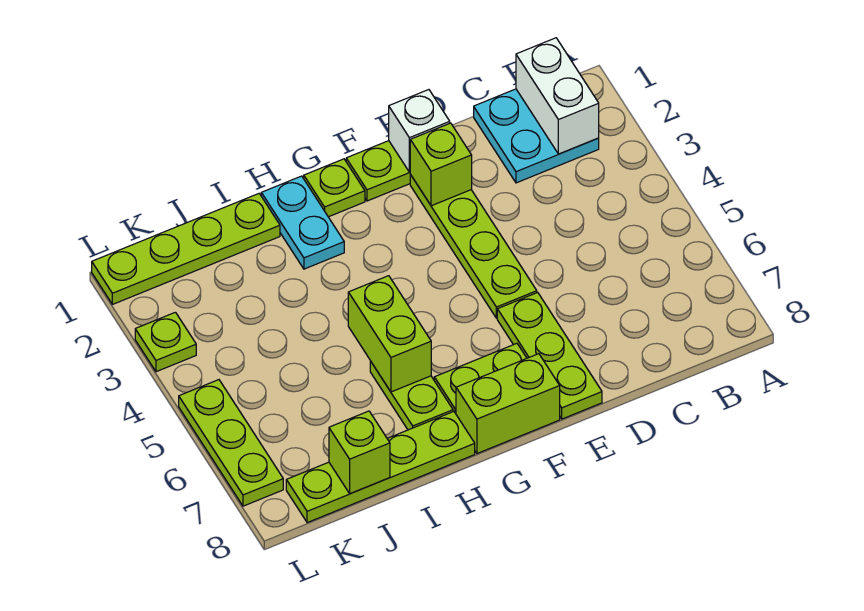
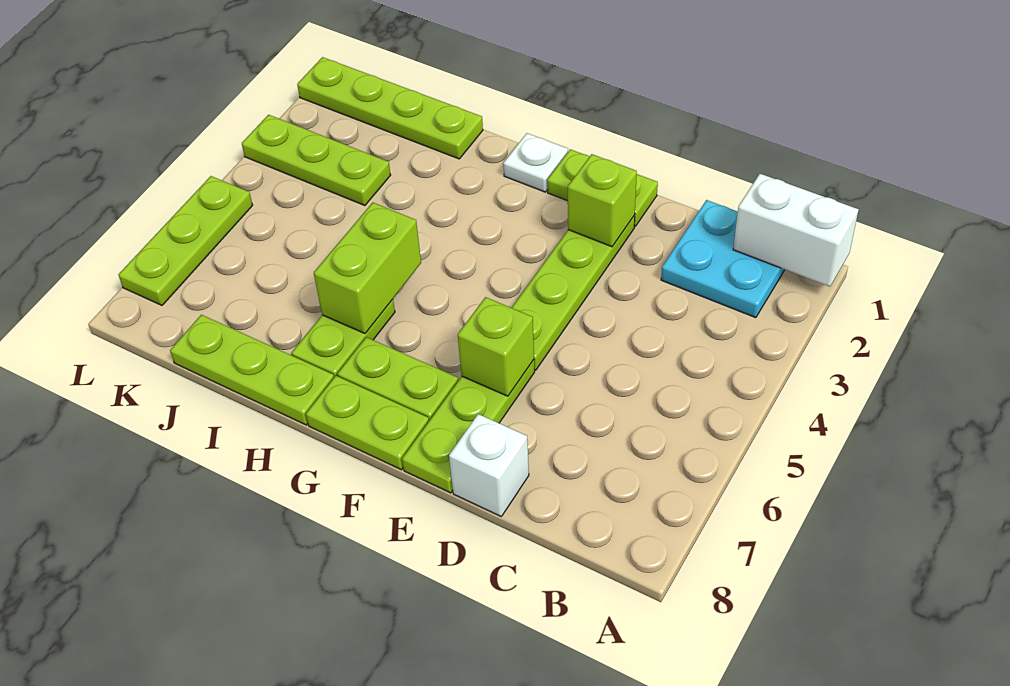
white 1x2 brick [516,38,599,154] -> white 1x2 brick turned to [733,174,859,287]
white 1x1 brick [389,90,450,172] -> white 1x1 brick moved to [449,414,529,516]
lime 1x2 brick [456,354,560,454] -> lime 1x2 plate [306,376,429,470]
lime 1x1 plate [304,159,365,217] -> white 1x1 plate [503,133,568,192]
cyan 1x2 plate [261,176,344,269] -> none
lime 1x4 plate [286,412,475,523] -> lime 1x3 plate [170,315,334,425]
lime 1x1 brick [329,411,390,493] -> lime 1x1 brick moved to [458,297,534,396]
lime 1x1 plate [135,312,196,372] -> lime 1x3 plate [242,115,391,206]

